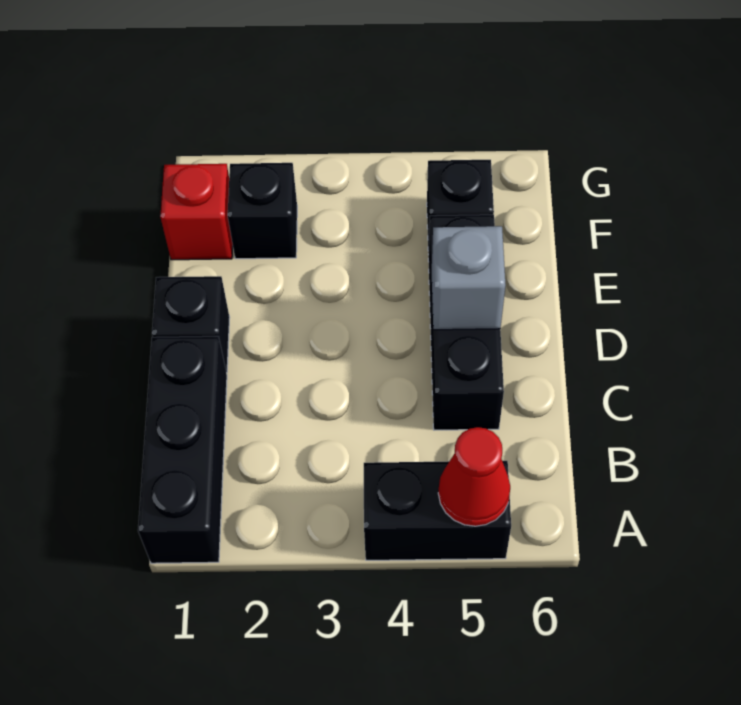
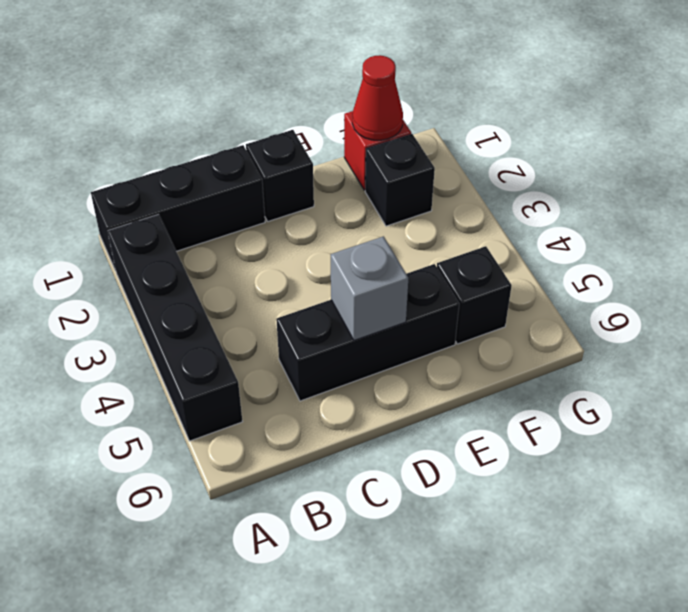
black 1x2 brick [364,461,511,560] -> black 1x4 brick [108,215,243,441]
red 1x1 cone [438,427,510,526] -> red 1x1 cone moved to [352,55,403,140]

